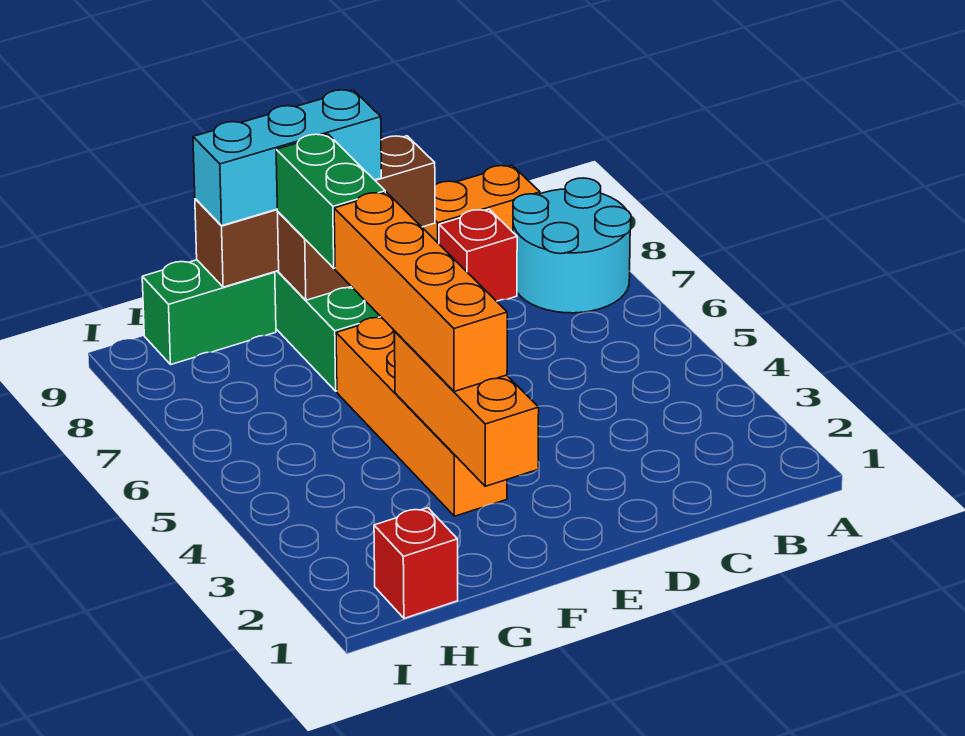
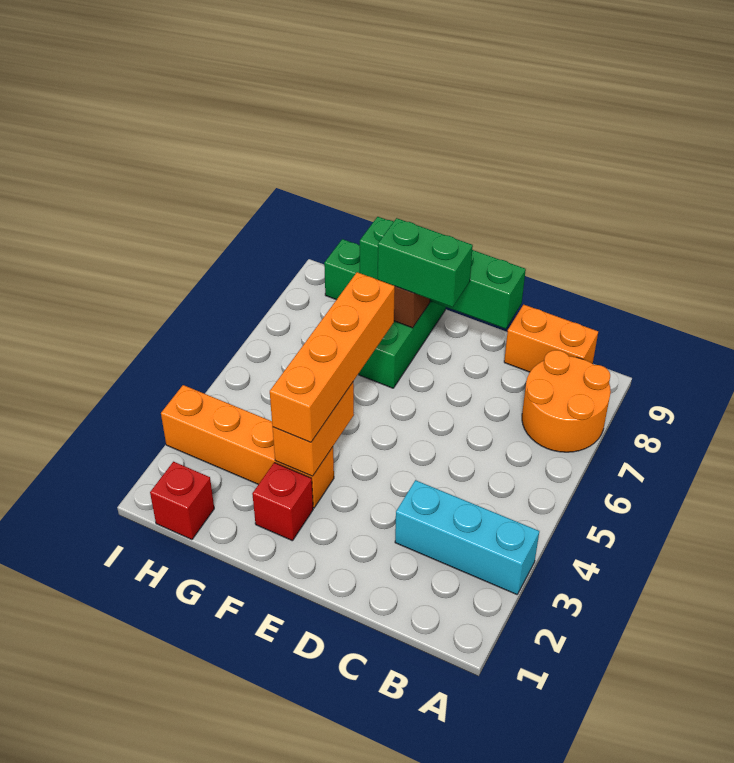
cyan 2x2 round brick [513,178,631,313] -> orange 2x2 round brick [522,350,611,452]
red 1x1 brick [439,209,517,301] -> red 1x1 brick moved to [252,463,313,541]
brown 1x4 brick [195,136,435,287] -> green 1x4 brick [359,217,526,329]
cyan 1x3 brick [193,90,381,225] -> cyan 1x3 brick moved to [395,480,539,594]
orange 1x3 brick [395,332,539,486] -> orange 1x2 brick [272,383,354,476]
orange 1x4 brick [336,318,507,516] -> orange 1x4 brick turned to [161,385,334,508]
green 1x2 brick [276,134,385,268] -> green 1x2 brick turned to [378,218,473,307]

